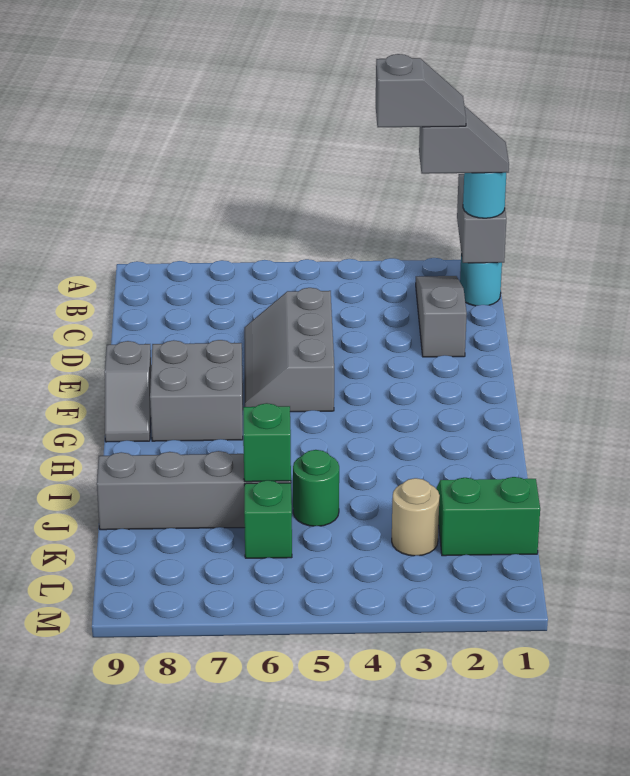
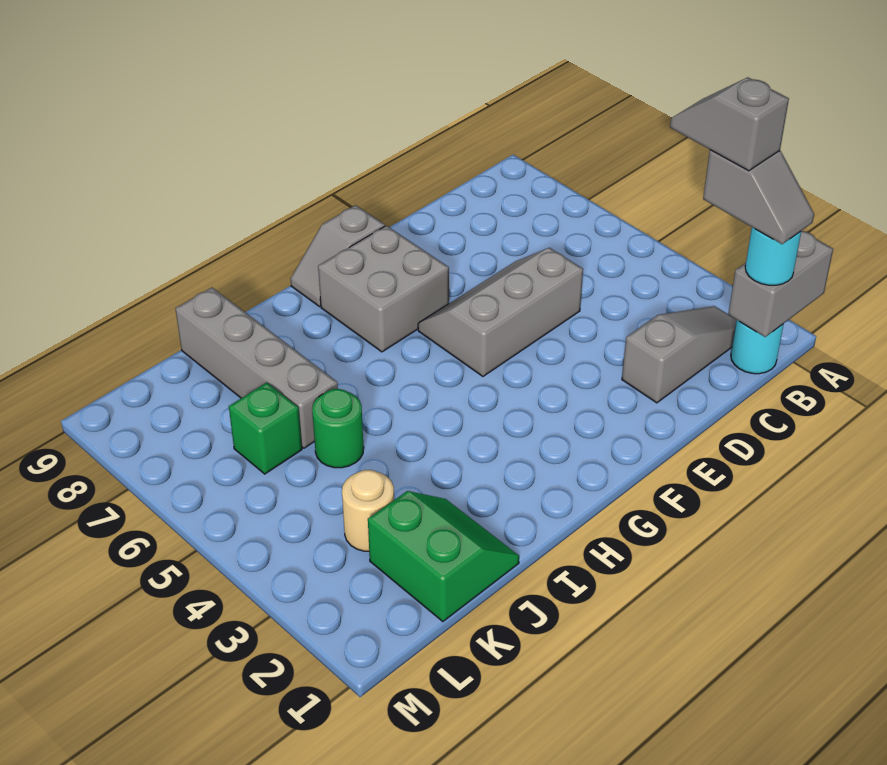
grey 1x2 slope [376,54,466,127] -> grey 1x2 slope turned to [670,77,789,171]
green 1x1 brick [243,403,291,482] -> none

